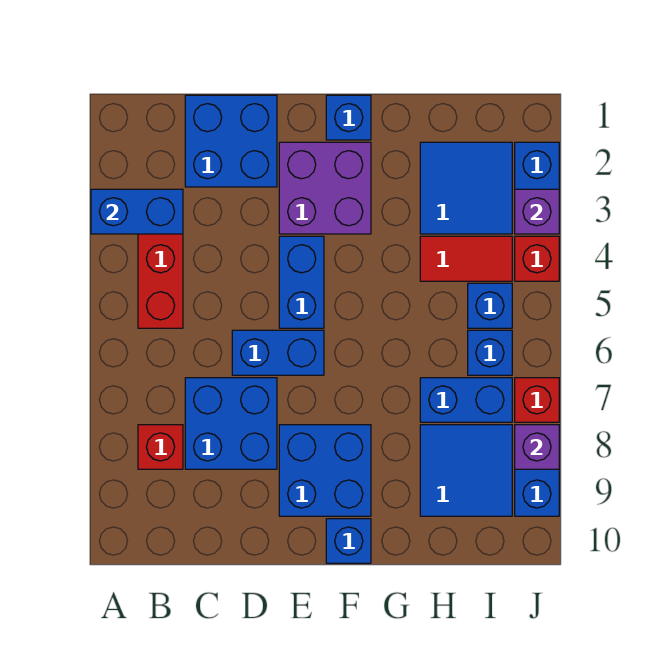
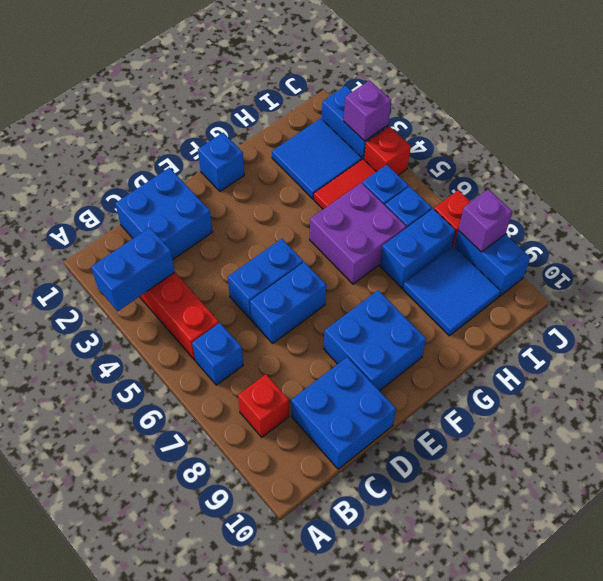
blue 2x2 brick [185,378,277,469] -> blue 2x2 brick moved to [291,357,396,469]
purple 2x2 brick [279,142,371,234] -> purple 2x2 brick moved to [310,183,406,284]
blue 1x2 brick [279,236,324,328] -> blue 1x2 brick turned to [228,239,303,319]
blue 1x1 brick [326,519,371,563] -> blue 1x1 brick moved to [192,323,243,385]

